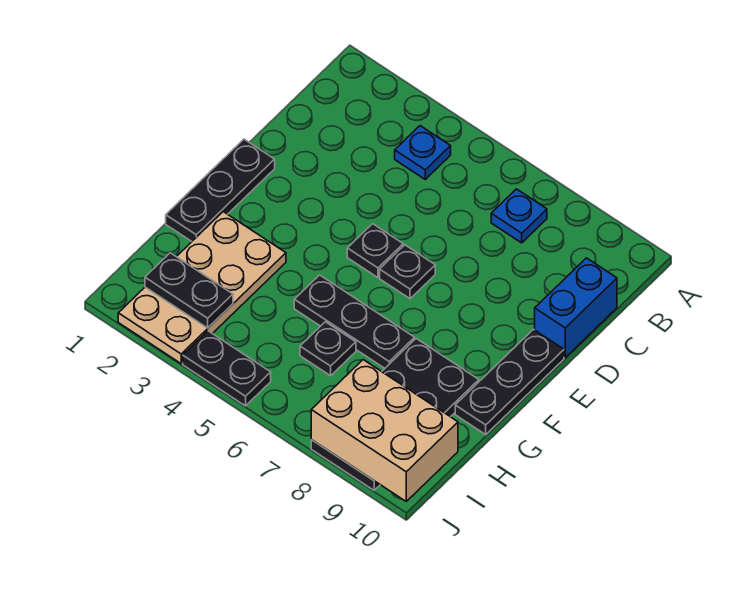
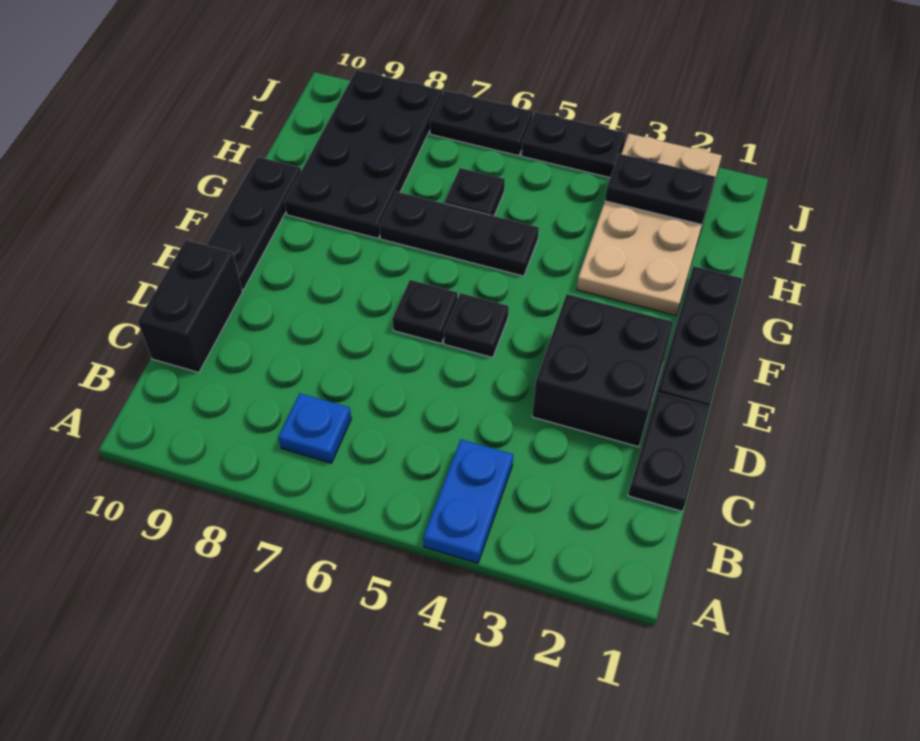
blue 1x1 plate [395,126,451,179] -> blue 1x2 plate [423,439,513,563]
none -> black 1x2 plate [628,393,710,511]
blue 1x2 brick [535,258,617,357] -> black 1x2 brick [138,240,243,373]
none -> black 2x2 brick [532,294,673,447]
tan 2x3 brick [311,360,458,501] -> none
none -> black 1x2 plate [430,91,533,156]

